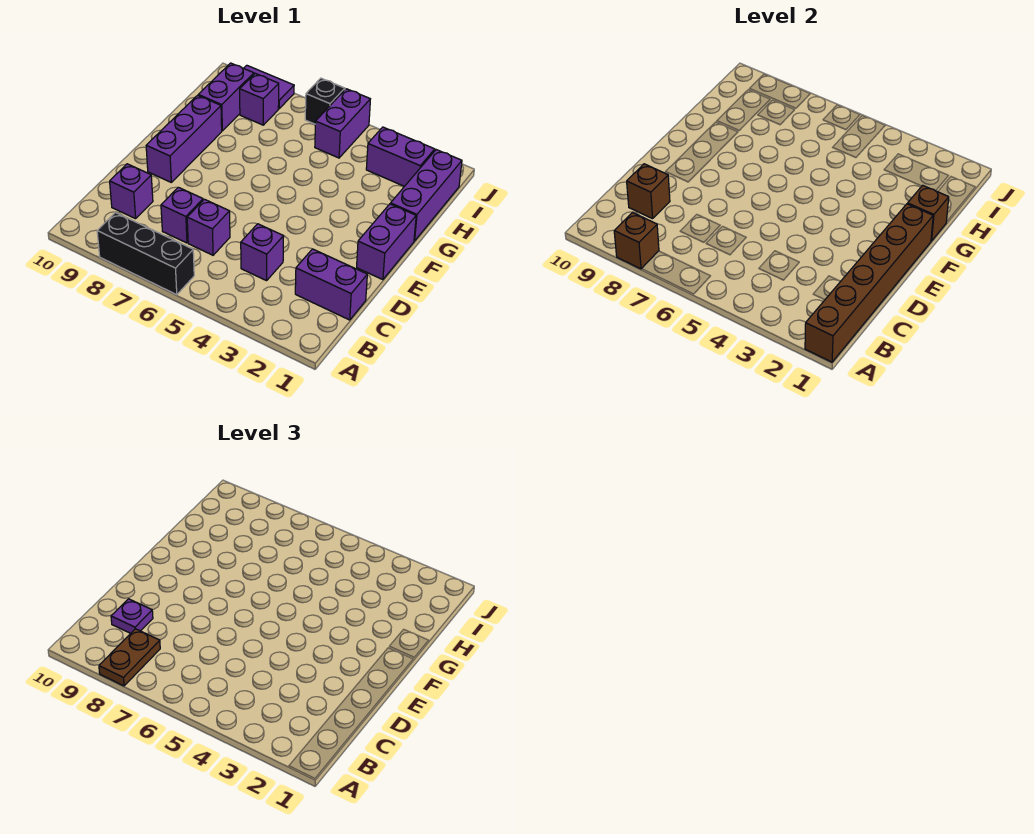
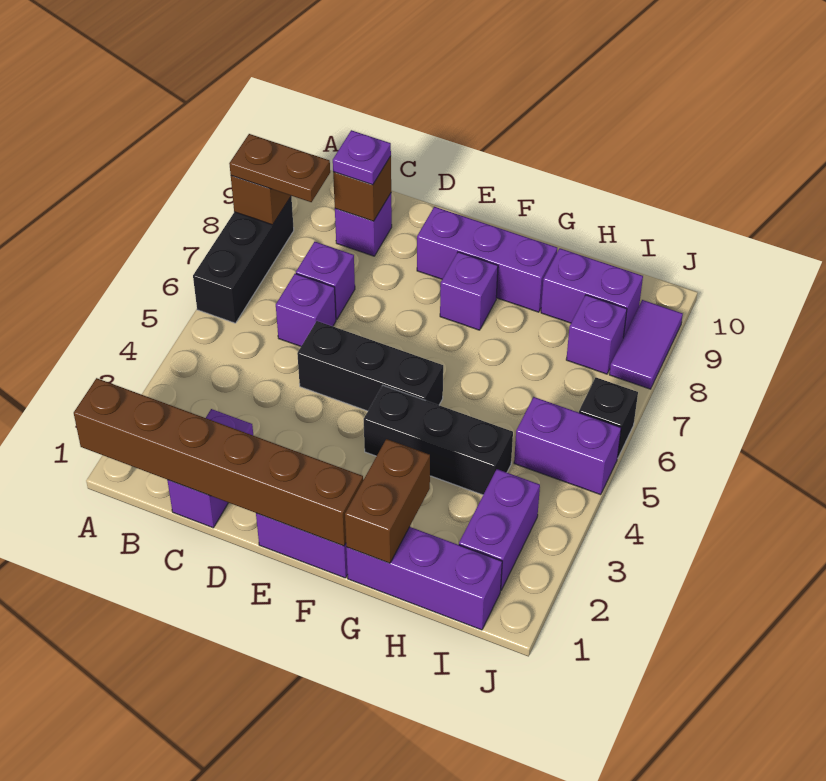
purple 1x1 brick [241,224,284,281] -> purple 1x1 brick moved to [440,252,498,330]
none -> black 1x3 brick [297,321,443,411]
none -> black 1x3 brick [364,386,513,495]
brown 1x1 brick [908,185,949,241] -> brown 1x2 brick [345,439,430,563]

